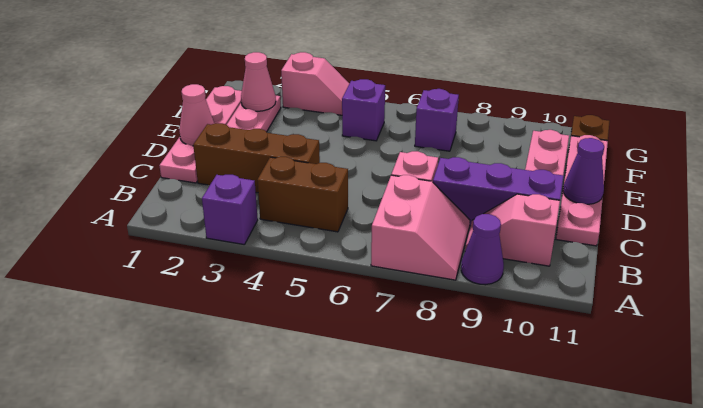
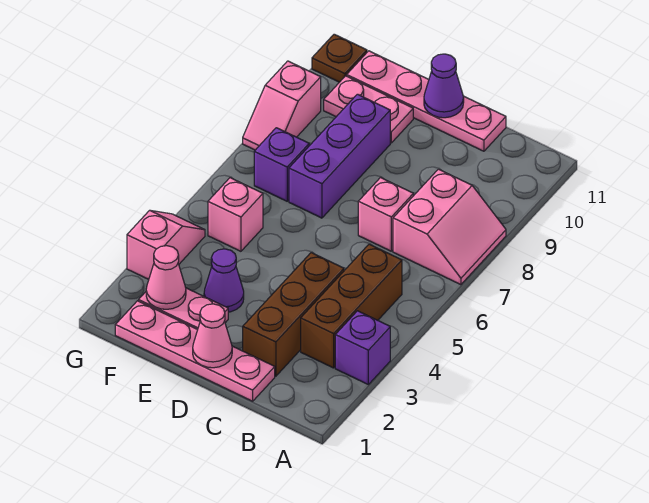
pink 2x2 slope [371,175,470,280] -> pink 2x2 slope turned to [393,169,506,285]
purple 1x1 cone [461,214,504,285] -> purple 1x1 cone moved to [204,249,244,312]
brown 1x2 brick [257,157,348,232] -> brown 1x3 brick [301,244,402,368]
pink 1x2 slope [465,194,560,266] -> pink 1x2 slope moved to [243,61,321,150]
purple 1x3 brick [433,157,564,226] -> purple 1x3 brick moved to [289,94,390,218]
purple 1x1 brick [342,79,385,141] -> pink 1x1 brick [208,178,263,251]

